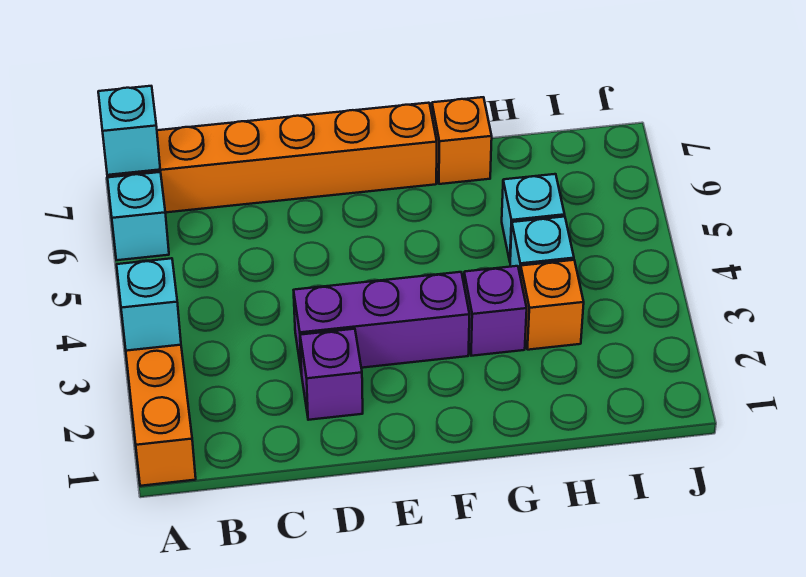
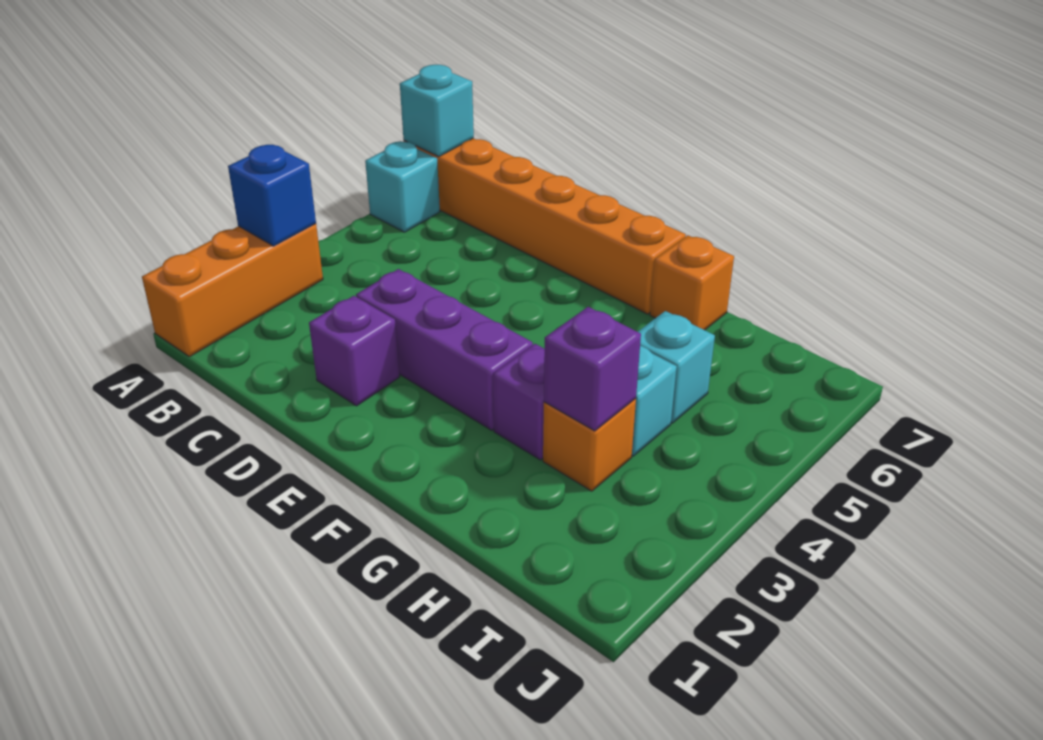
cyan 1x1 brick [117,258,181,351] -> blue 1x1 brick [228,145,316,246]
none -> purple 1x1 brick [544,307,641,431]

